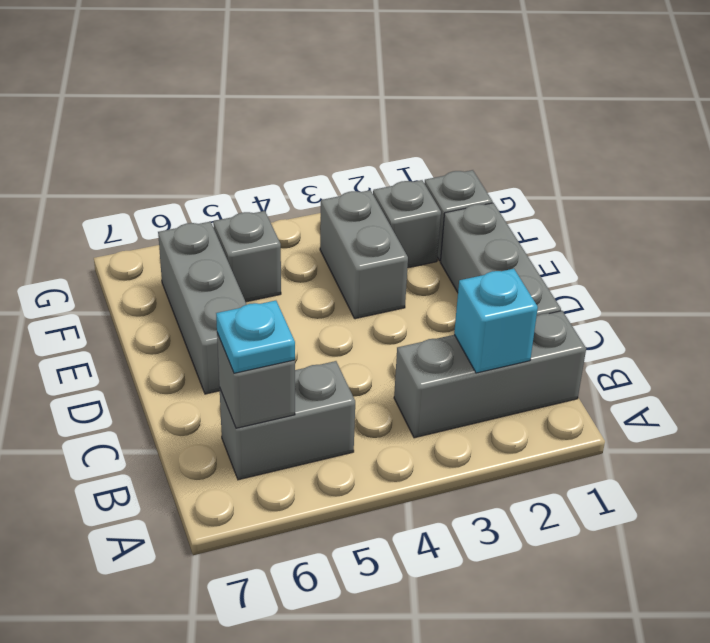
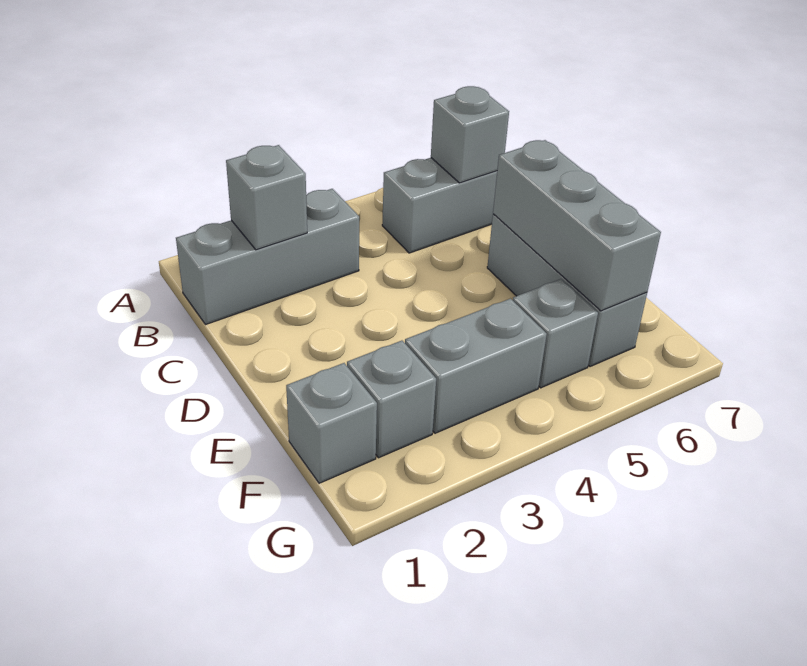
cyan 1x1 brick [454,269,538,373] -> grey 1x1 brick [226,145,307,250]
cyan 1x1 plate [216,301,295,373] -> none
grey 1x3 brick [440,203,561,316] -> grey 1x3 brick moved to [493,140,661,311]
grey 1x2 brick [320,190,408,319] -> grey 1x2 brick turned to [405,299,547,433]

